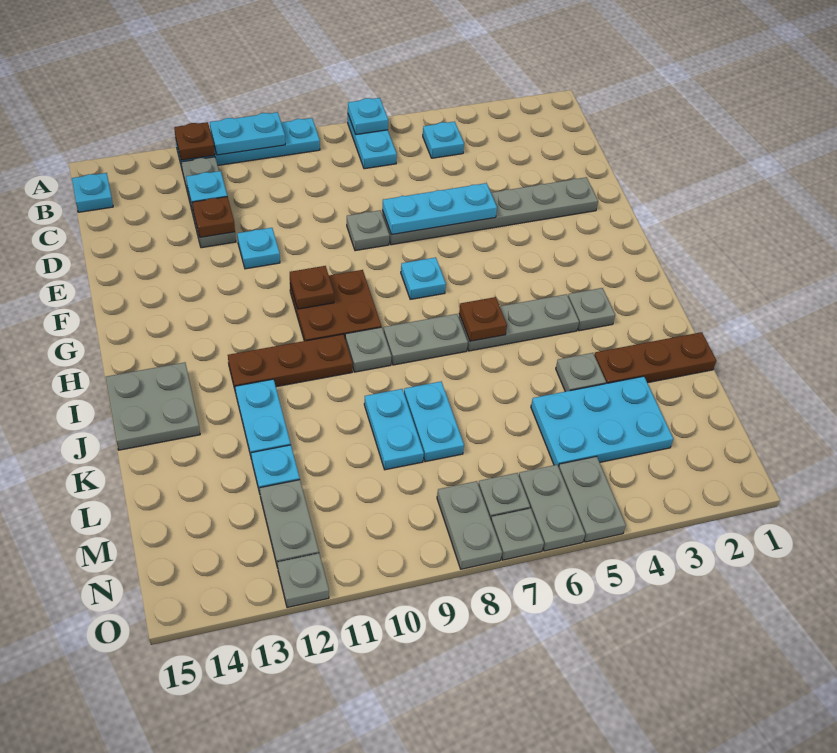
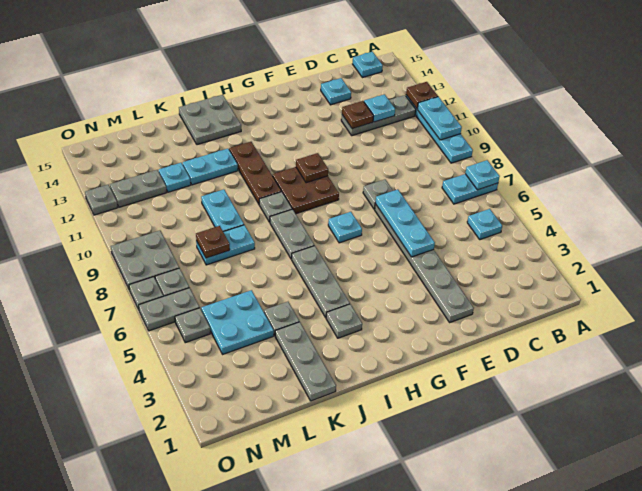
cyan 1x1 plate [237,228,280,269] -> cyan 1x1 plate moved to [321,78,351,105]
brown 1x1 plate [459,297,507,341] -> brown 1x1 plate moved to [196,226,230,258]
brown 1x3 plate [594,332,716,384] -> grey 1x3 plate [275,322,336,401]
cyan 1x2 plate [364,389,424,470] -> cyan 1x2 plate turned to [201,189,244,232]
cyan 2x3 plate [531,376,673,467] -> cyan 2x2 plate [201,290,274,354]
grey 1x2 plate [559,456,626,542] -> grey 1x1 plate [175,308,210,343]
grey 1x2 plate [437,481,502,569] -> grey 2x2 plate [111,231,179,290]

